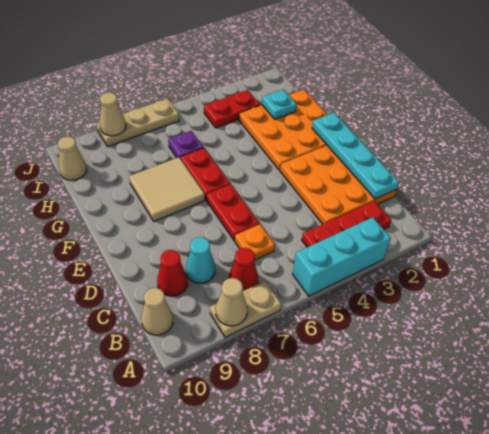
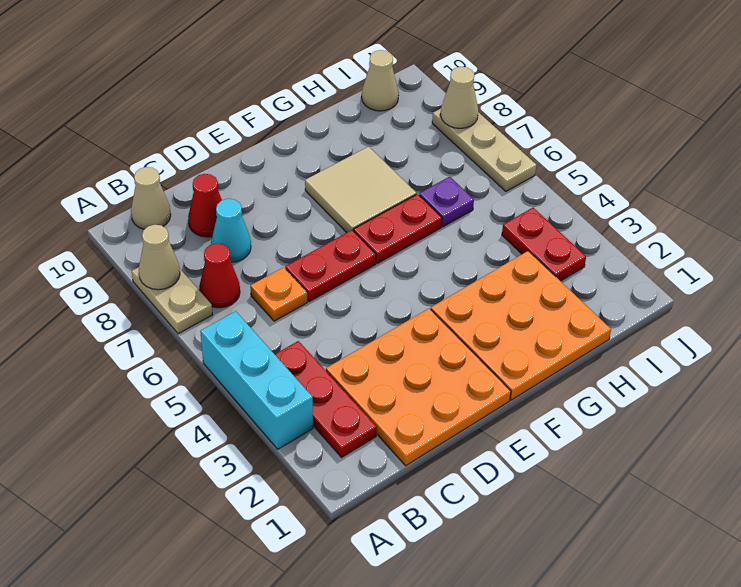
cyan 1x4 plate [312,113,399,199] -> none
cyan 1x1 plate [262,89,297,119] -> none

